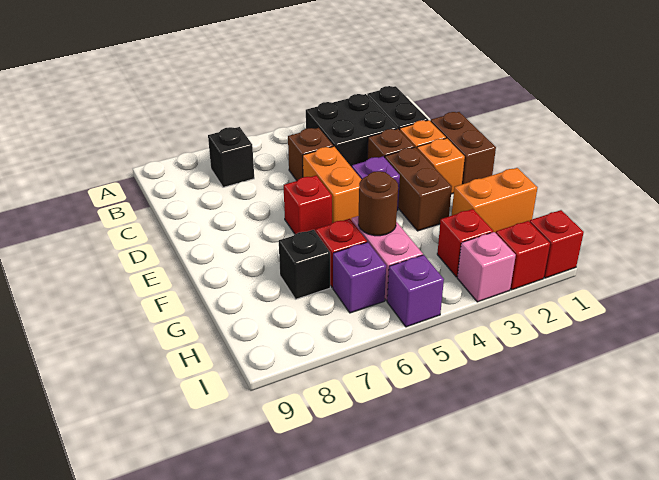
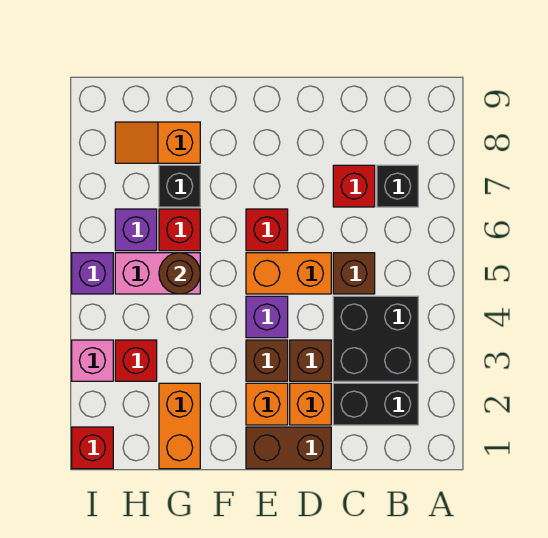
brown 1x2 brick [385,147,452,231] -> brown 1x1 brick [246,340,288,381]
none -> orange 1x2 slope [115,122,200,163]
red 1x1 brick [496,221,550,290] -> red 1x1 brick moved to [333,165,375,207]

